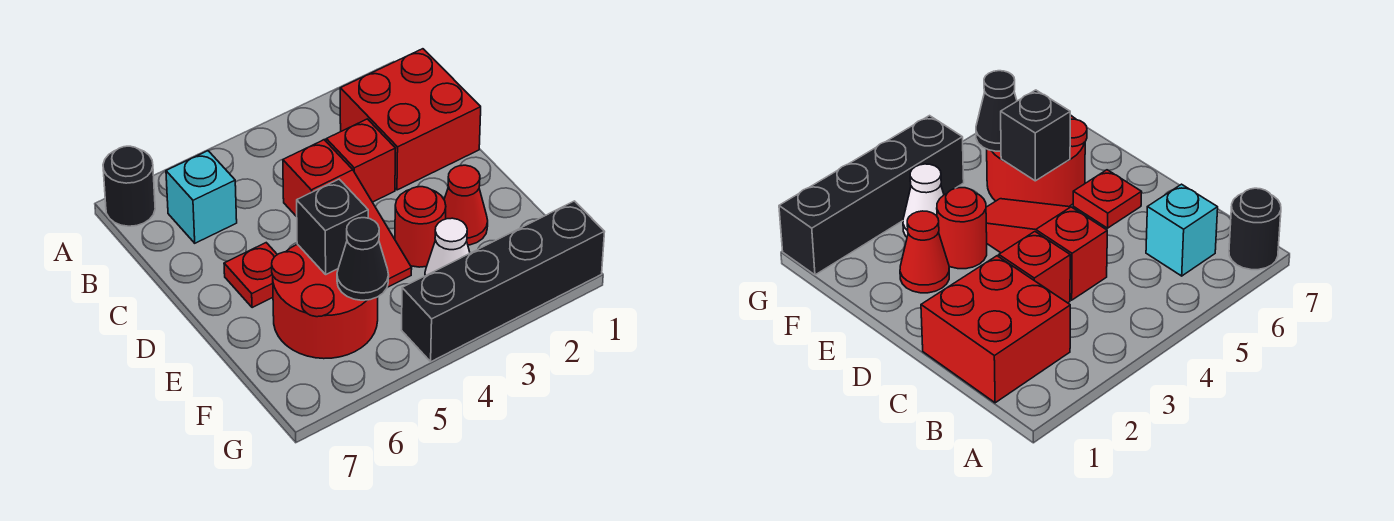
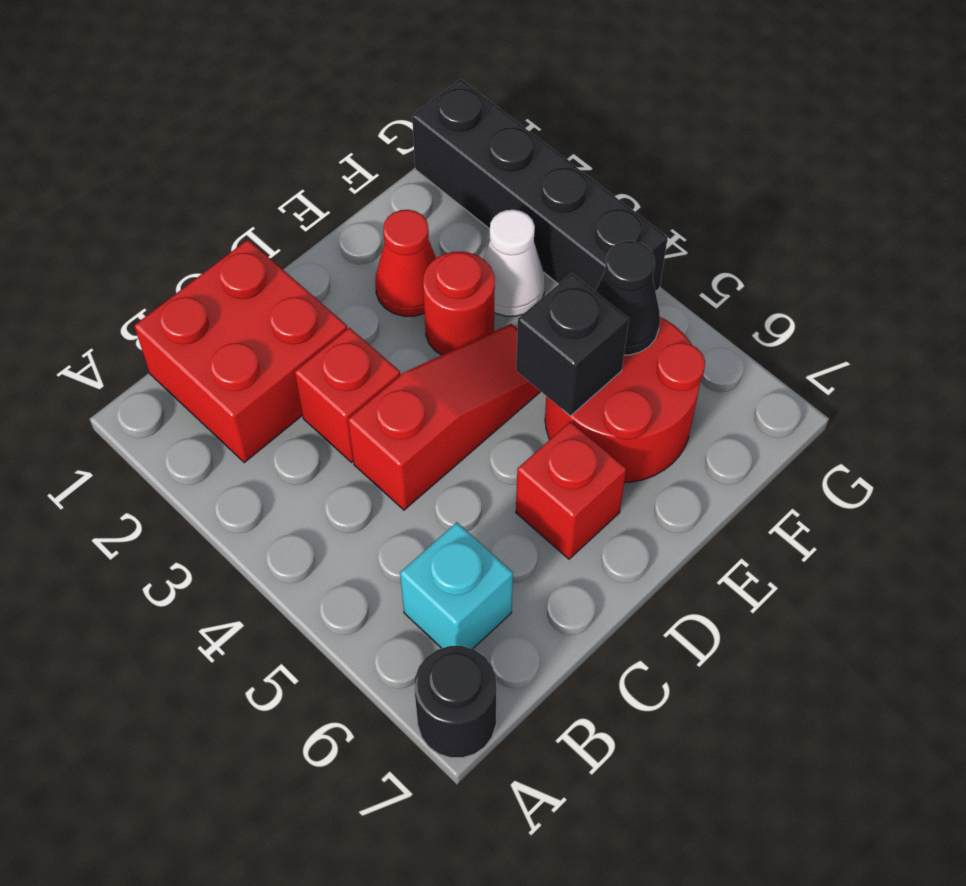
red 1x1 plate [224,243,277,308] -> red 1x1 brick [516,422,626,559]

